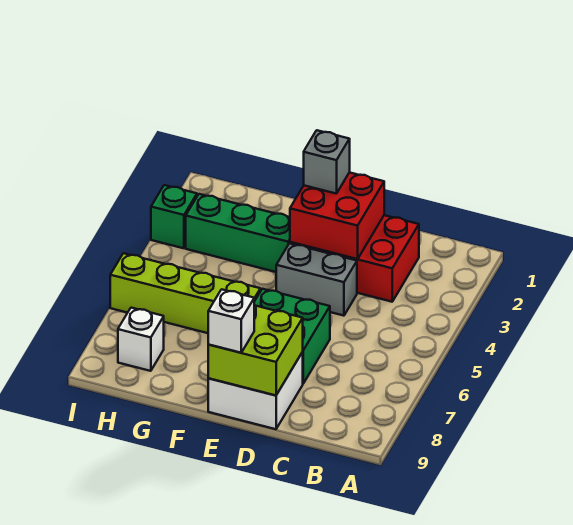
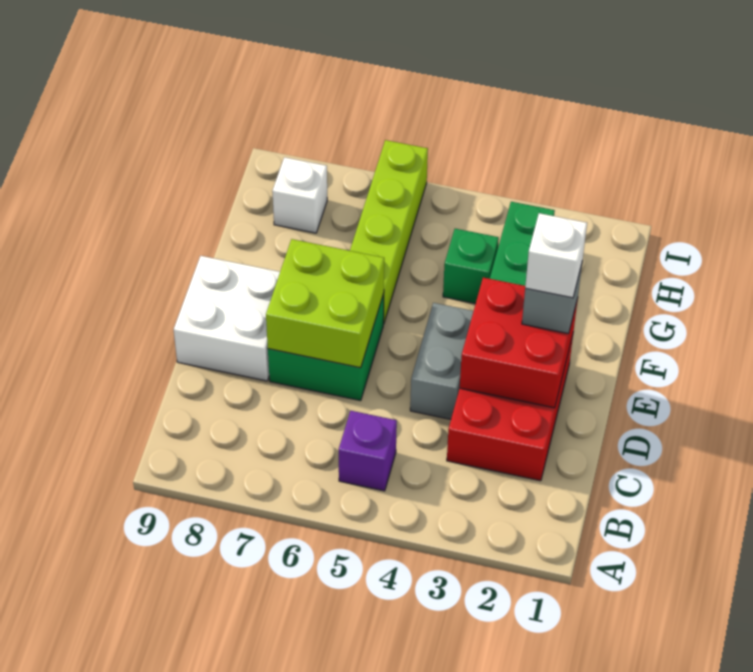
none -> purple 1x1 brick [339,411,397,491]
lime 2x2 brick [208,305,303,395] -> lime 2x2 brick moved to [266,239,384,368]
white 1x1 brick [208,289,254,353] -> white 1x1 brick moved to [525,213,587,298]
green 1x1 brick [151,185,197,248] -> green 1x1 brick moved to [443,229,499,304]

